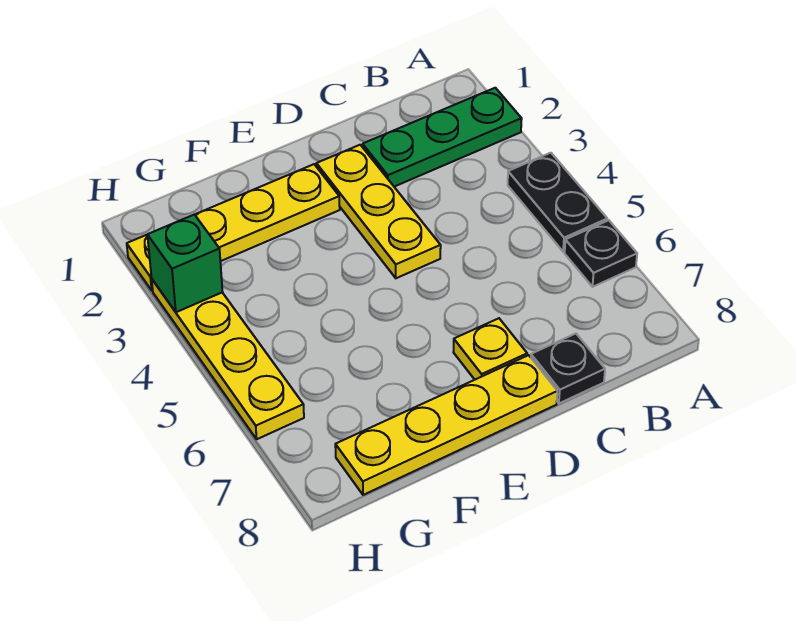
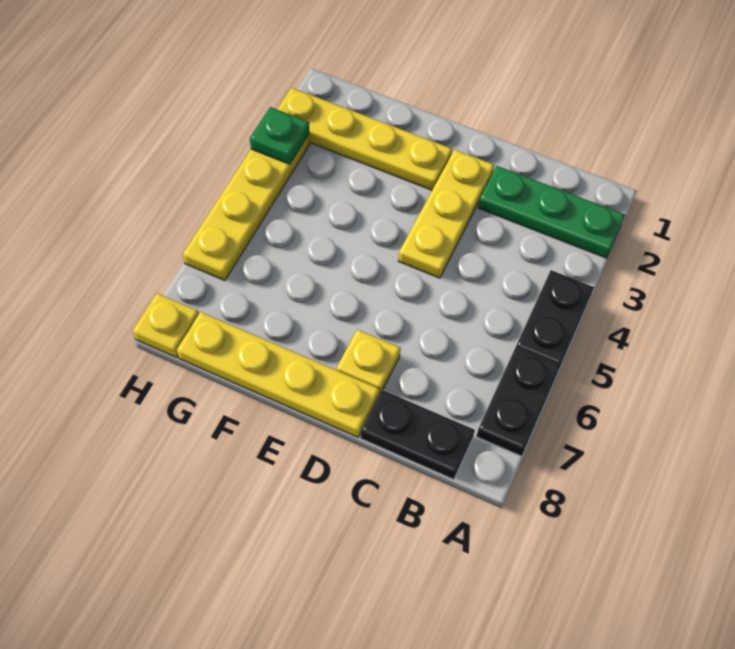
black 1x1 plate [565,220,637,287] -> black 1x2 plate [476,347,560,456]
black 1x1 plate [531,334,605,403] -> black 1x2 plate [361,390,475,480]
green 1x1 brick [147,215,222,312] -> green 1x1 plate [250,107,309,164]
none -> yellow 1x1 plate [133,293,199,358]

